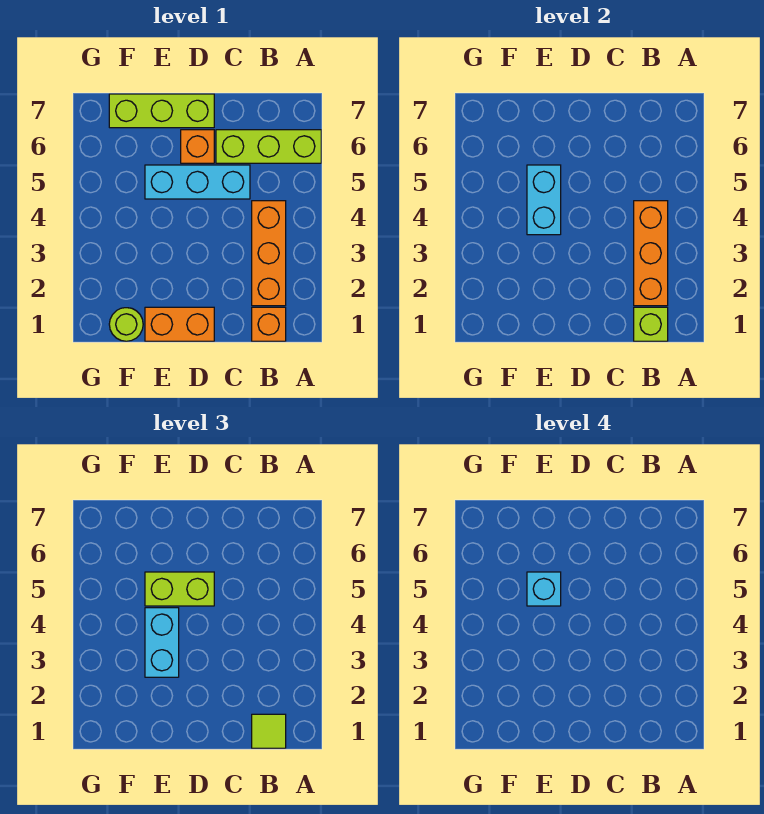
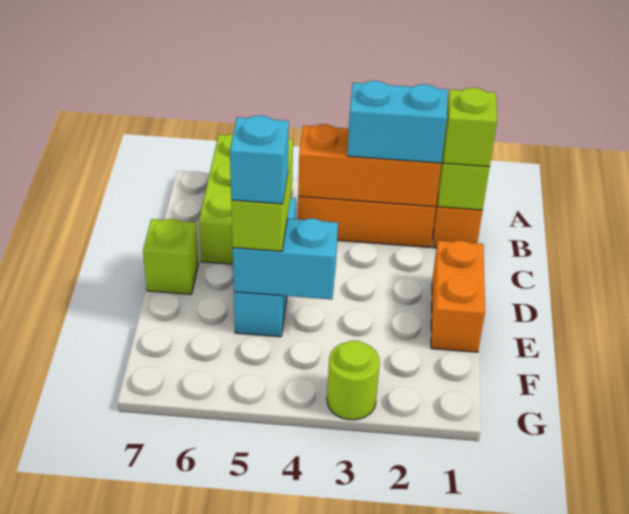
lime 1x1 tile [252,714,286,748] -> lime 1x1 brick [444,88,497,167]
orange 1x1 brick [181,130,214,163] -> none
lime 1x3 brick [109,94,214,128] -> lime 1x1 brick [143,219,198,294]
cyan 1x2 brick [145,608,179,677] -> cyan 1x2 brick moved to [347,81,447,163]
lime 1x1 round brick [109,308,143,341] -> lime 1x1 round brick moved to [327,341,380,420]

